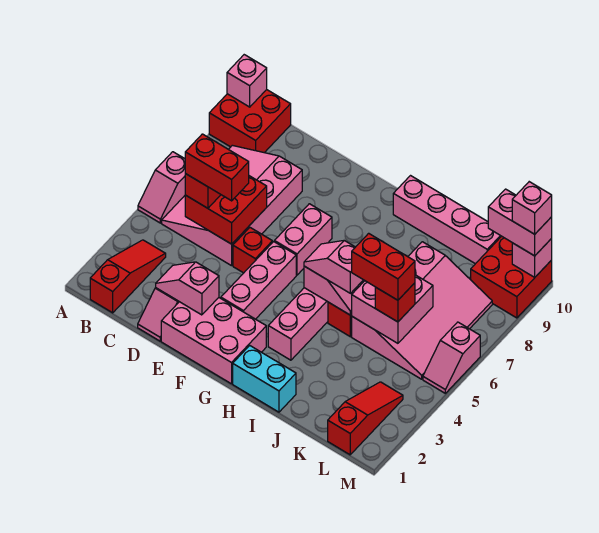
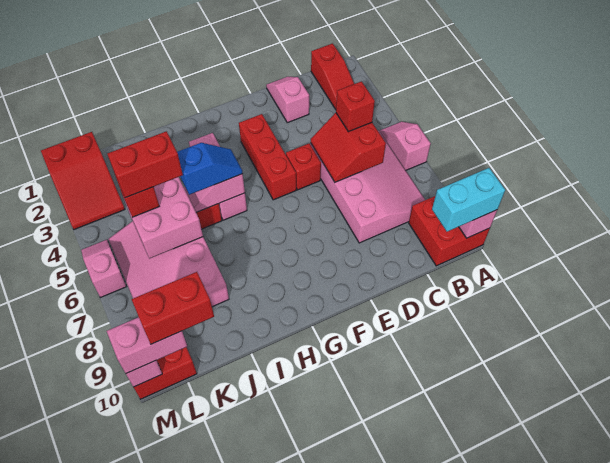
red 2x2 brick [185,176,267,244] -> red 2x2 slope [311,113,386,182]
red 1x2 brick [185,134,249,201] -> red 1x2 brick moved to [132,272,214,344]
pink 1x2 slope [156,262,219,315] -> none
pink 2x3 brick [161,298,266,384] -> none
pink 1x3 brick [221,242,296,319] -> red 1x3 brick [239,114,296,200]
pink 1x2 brick [274,204,332,275] -> none
cyan 1x2 brick [233,346,296,412] -> cyan 1x2 brick moved to [432,168,505,232]
pink 1x2 slope [304,241,363,293] -> blue 1x2 slope [177,143,243,195]
pink 1x4 brick [393,176,501,264] -> none
red 1x3 slope [328,382,403,455] -> red 2x3 slope [41,132,125,229]
pink 1x1 brick [512,182,552,234] -> none

